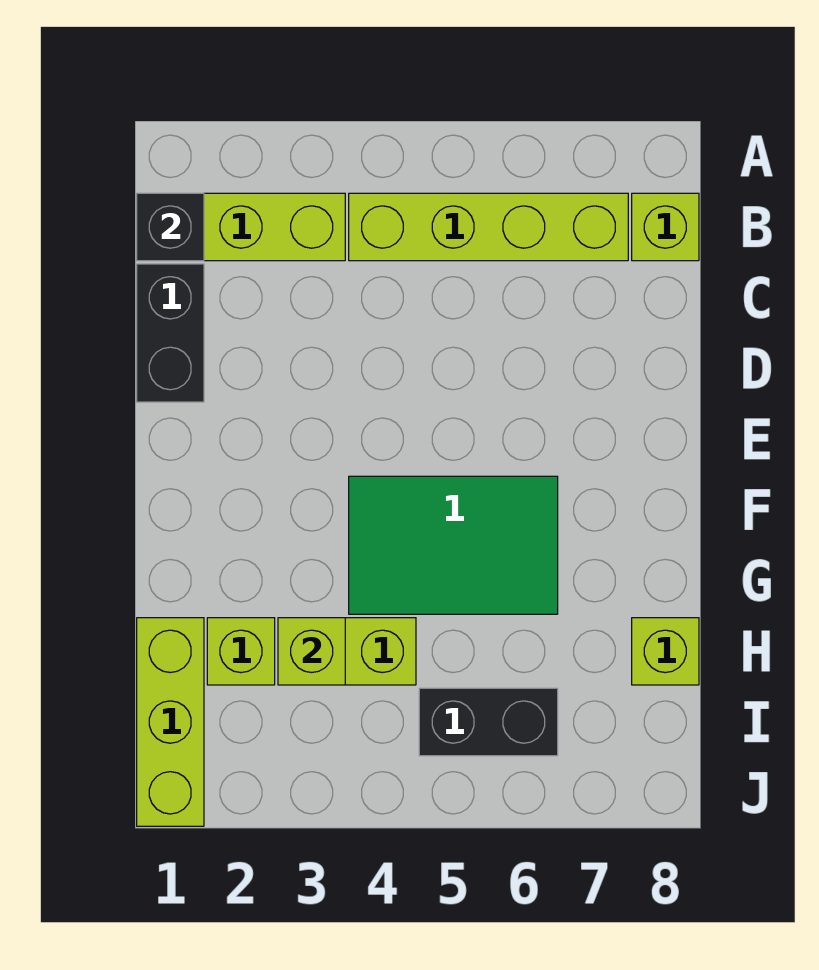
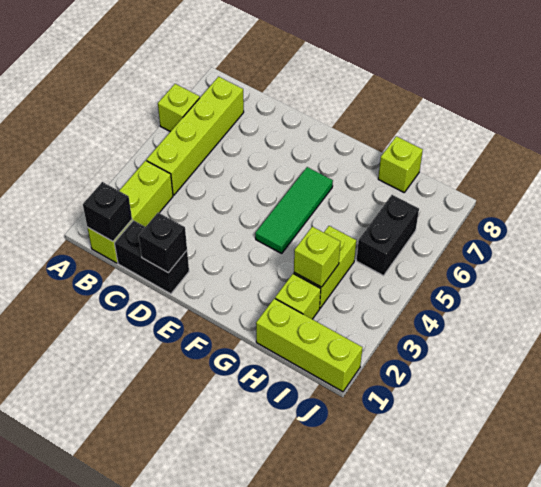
lime 1x1 brick [632,193,699,261] -> lime 1x1 brick moved to [158,84,200,132]
none -> black 1x1 brick [139,213,187,273]
green 2x3 tile [349,476,558,614] -> green 1x3 tile [255,167,333,253]

